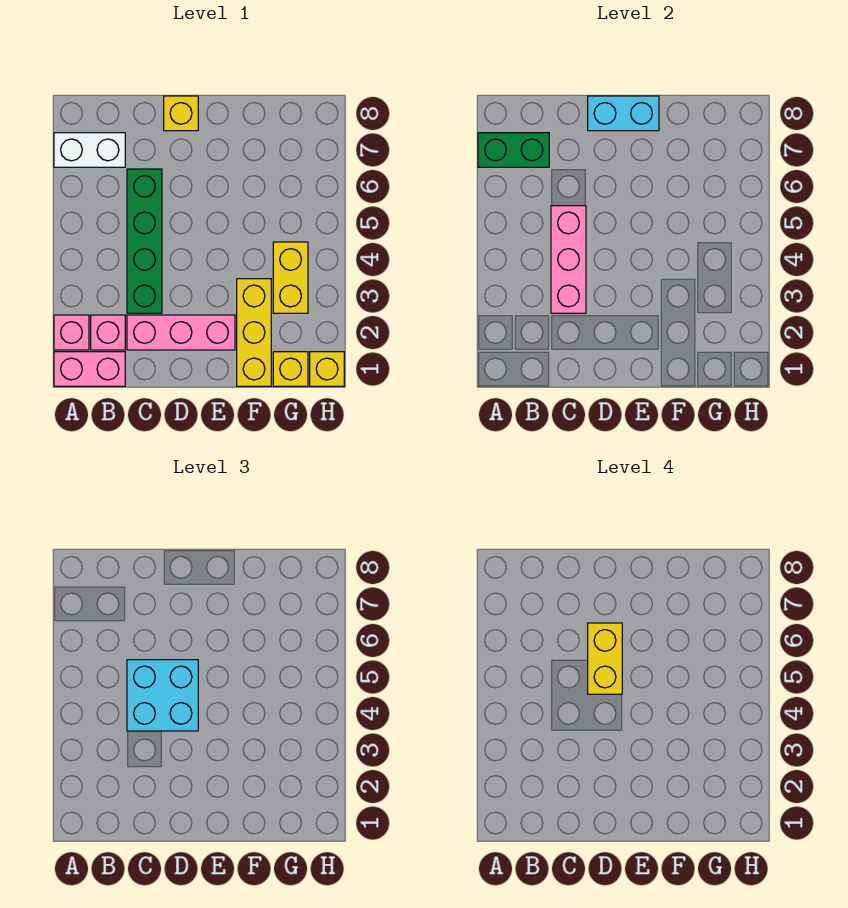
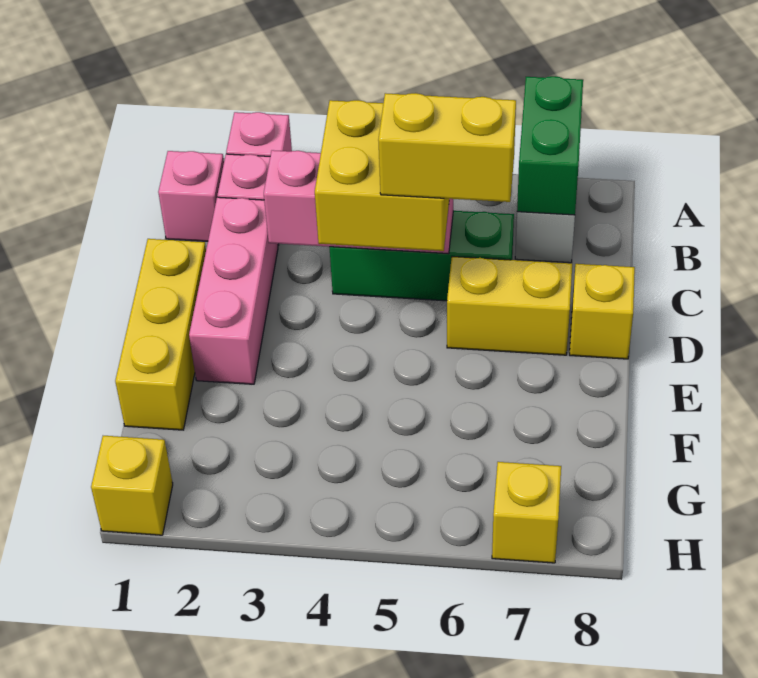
pink 1x2 brick [54,352,125,386] -> pink 1x1 brick [158,151,224,241]
green 1x4 brick [127,169,162,313] -> green 1x3 brick [329,211,514,301]
cyan 2x2 brick [127,660,198,731] -> yellow 2x2 brick [315,100,449,251]
cyan 1x2 brick [588,96,659,131] -> none
yellow 1x3 brick [237,279,271,386] -> yellow 1x3 brick turned to [115,239,206,430]
yellow 1x1 brick [273,352,308,386] -> yellow 1x1 brick moved to [492,462,561,563]
yellow 1x2 brick [273,242,308,313] -> yellow 1x2 brick moved to [447,256,572,355]

